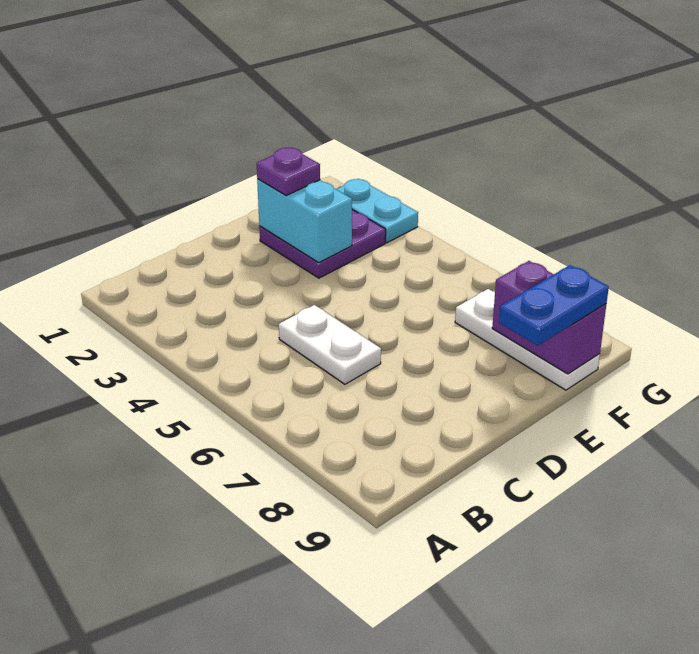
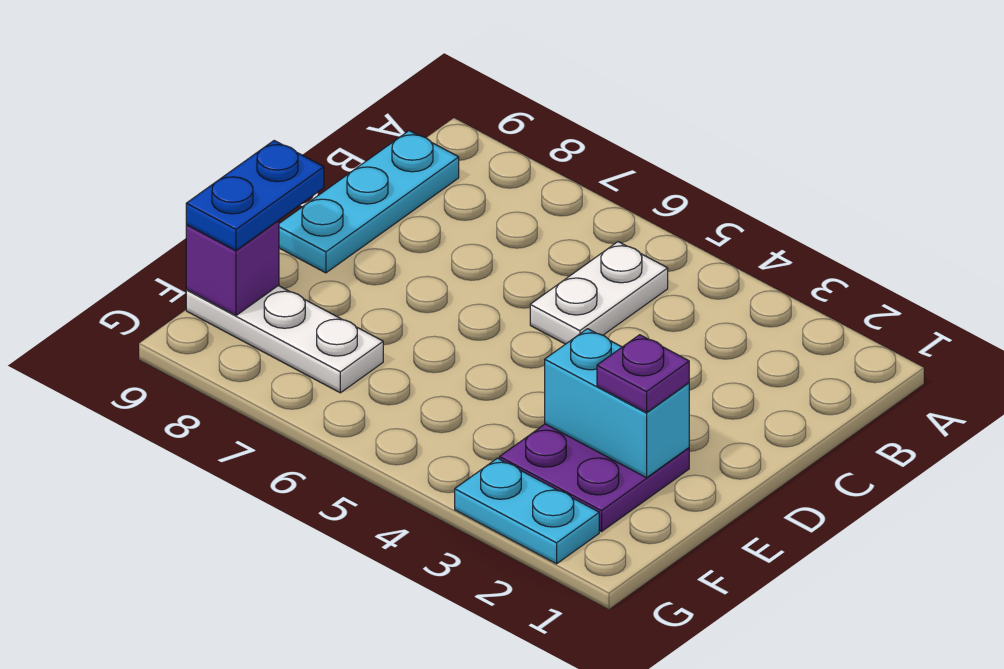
none -> cyan 1x3 plate [279,131,459,273]
white 1x2 plate [279,305,381,384] -> white 1x2 plate turned to [530,242,668,344]
purple 1x2 brick [492,261,606,374] -> purple 1x1 brick [186,220,279,315]

